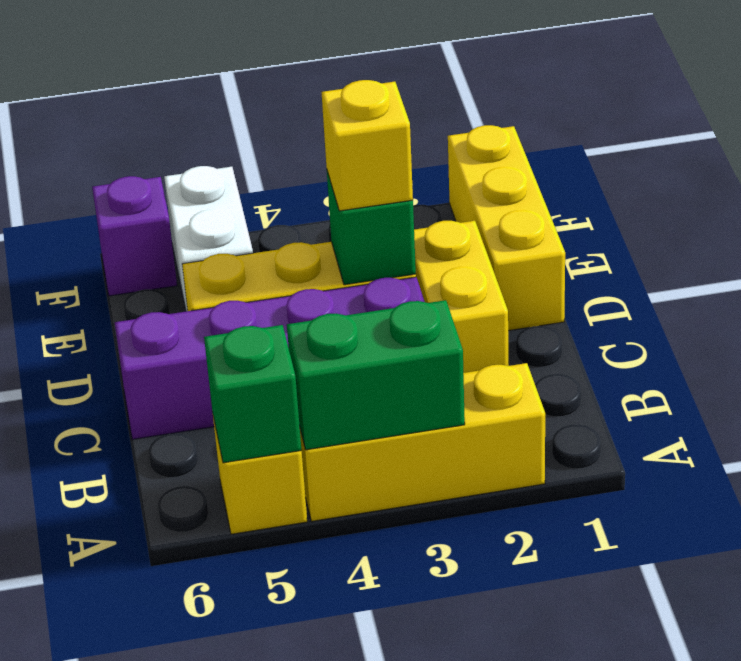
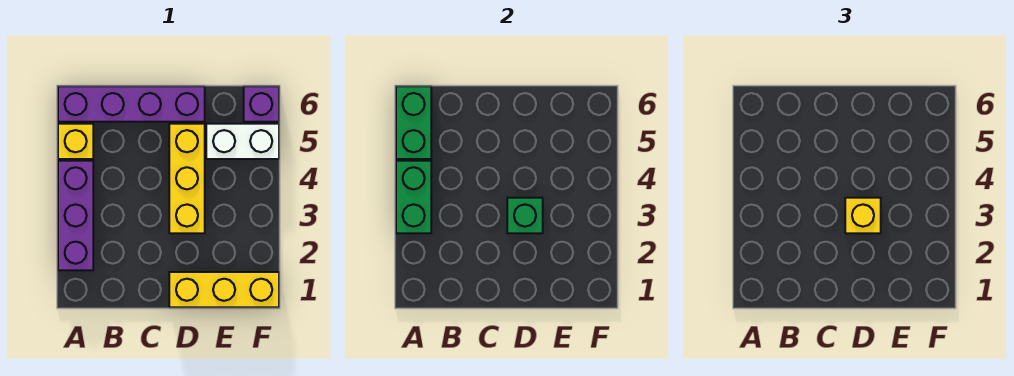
yellow 1x3 brick [300,363,545,521] -> purple 1x3 brick [58,161,93,270]
green 1x1 brick [204,325,301,463] -> green 1x2 brick [396,86,431,159]
yellow 1x2 brick [414,221,509,373] -> none
purple 1x4 brick [115,277,424,439] -> purple 1x4 brick turned to [58,86,205,122]

